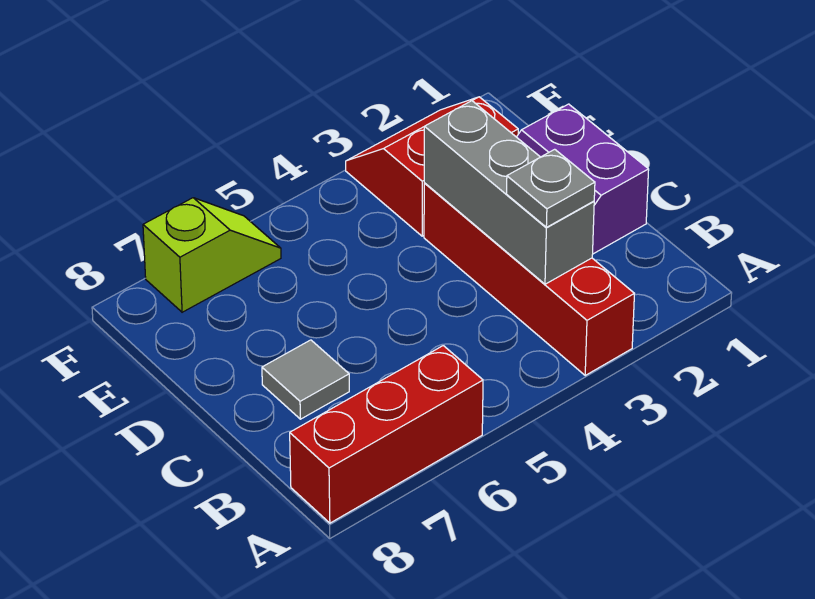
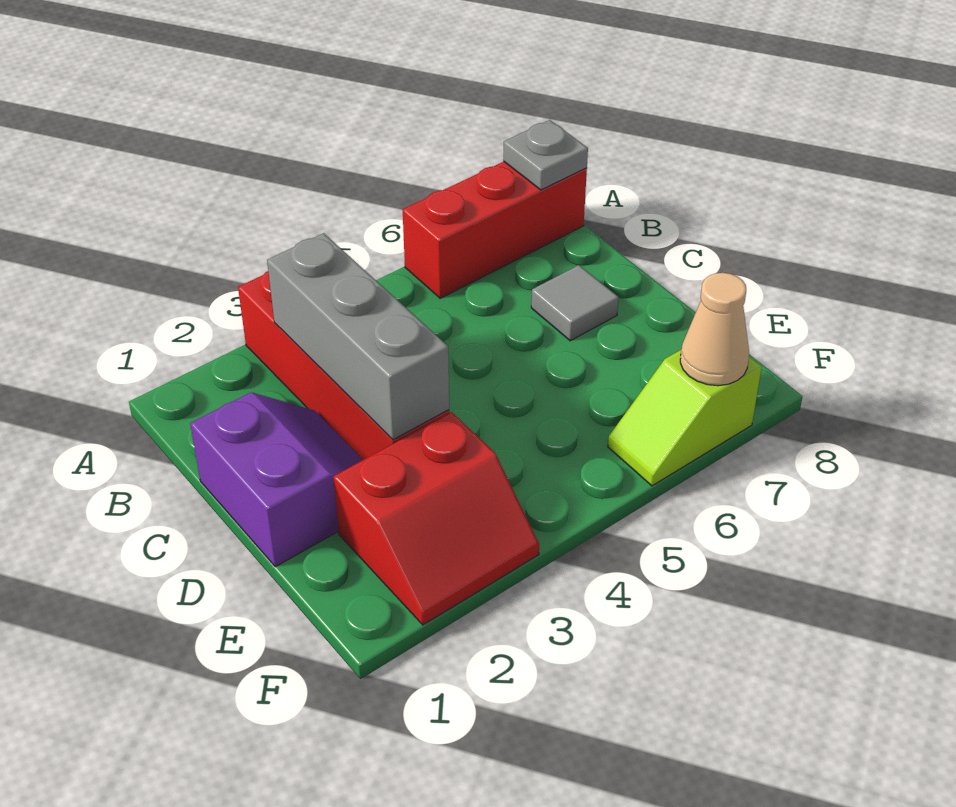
grey 1x1 plate [507,149,595,227] -> grey 1x1 plate moved to [503,120,588,190]
none -> tan 1x1 cone [680,273,749,386]

